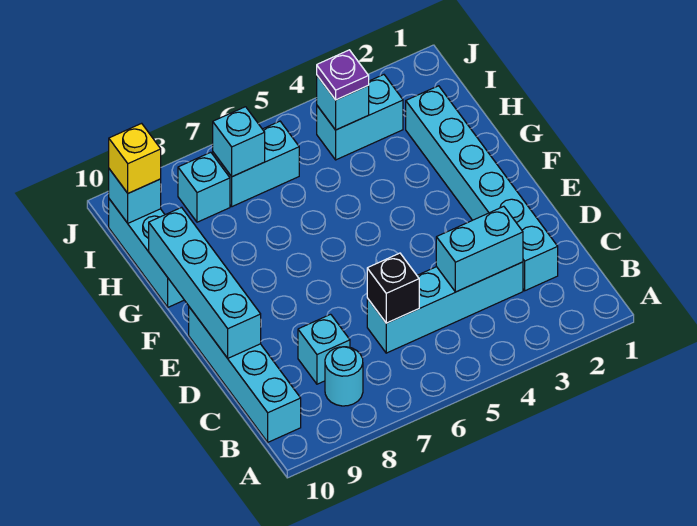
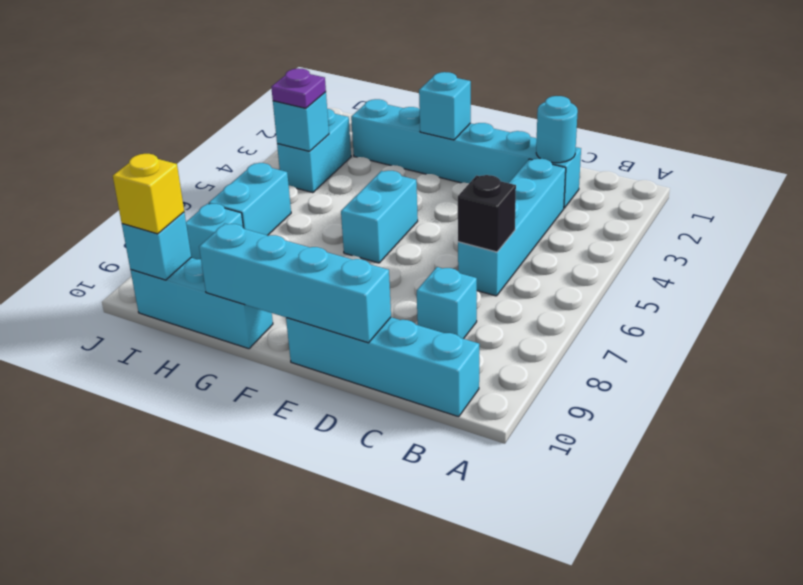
cyan 1x1 round brick [325,347,363,406] -> cyan 1x1 round brick moved to [536,96,578,163]
cyan 1x2 brick [436,206,523,292] -> cyan 1x2 brick moved to [341,171,418,263]
cyan 1x1 brick [213,107,265,177] -> cyan 1x1 brick moved to [419,72,471,140]

